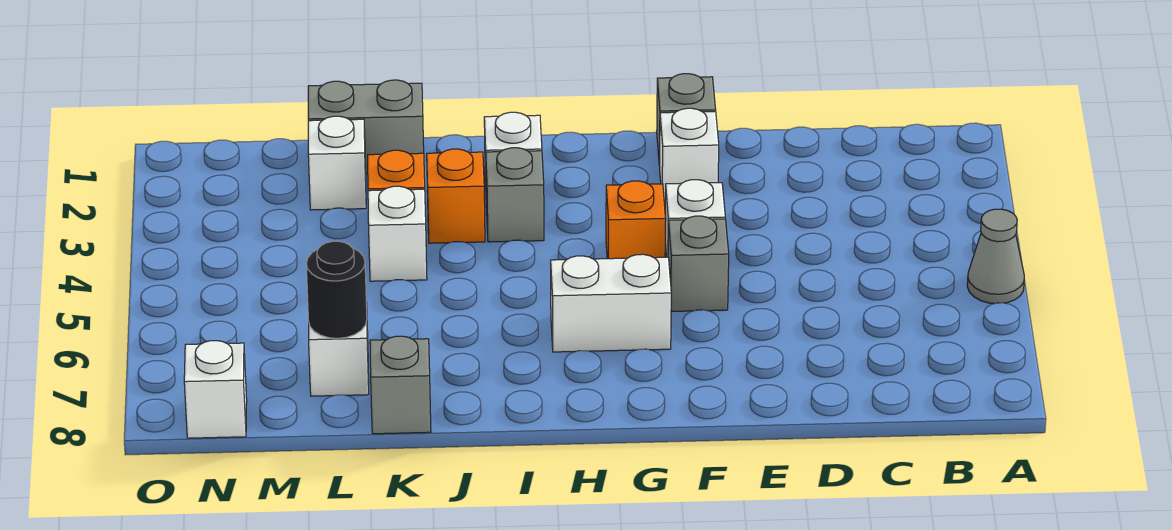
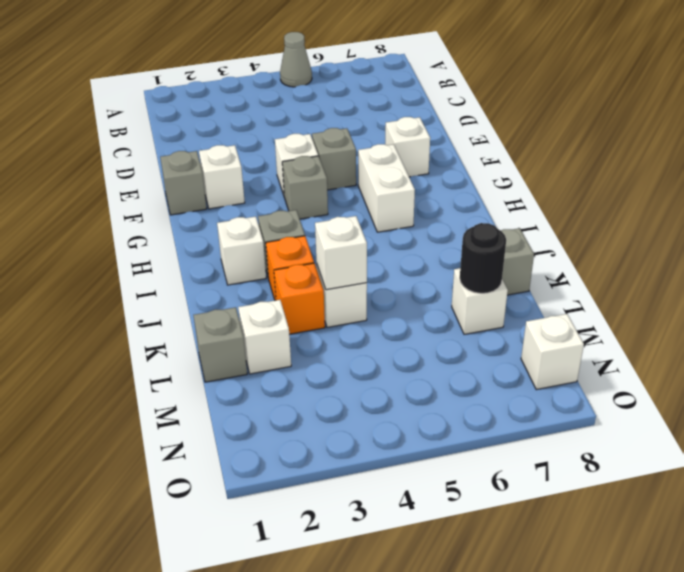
none -> white 1x1 brick [385,117,430,177]
orange 1x1 brick [606,181,666,259] -> grey 1x1 brick [282,156,328,219]
grey 1x2 brick [308,80,424,173] -> grey 1x1 brick [193,307,247,382]
none -> white 1x1 brick [315,216,367,290]

